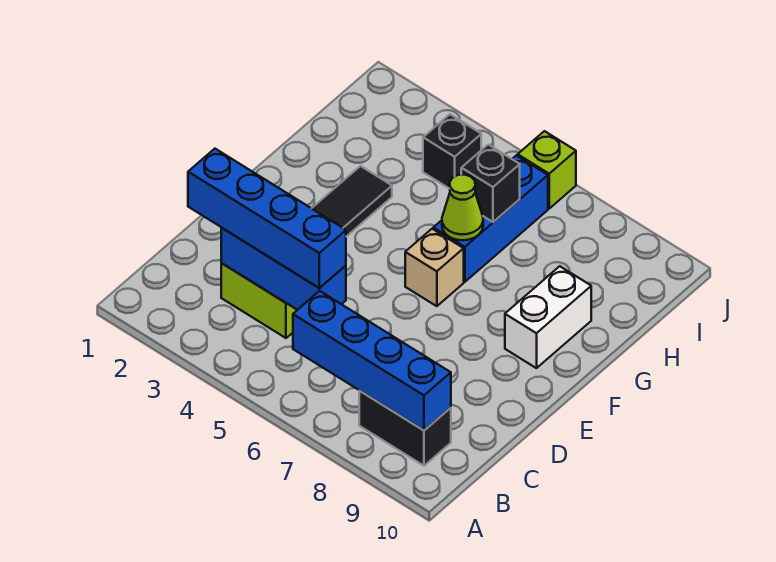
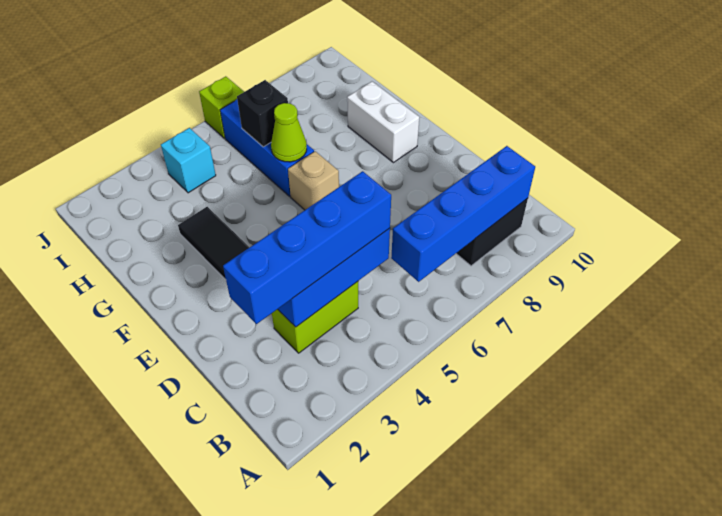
black 1x1 brick [423,114,481,189] -> cyan 1x1 brick [161,128,216,193]

